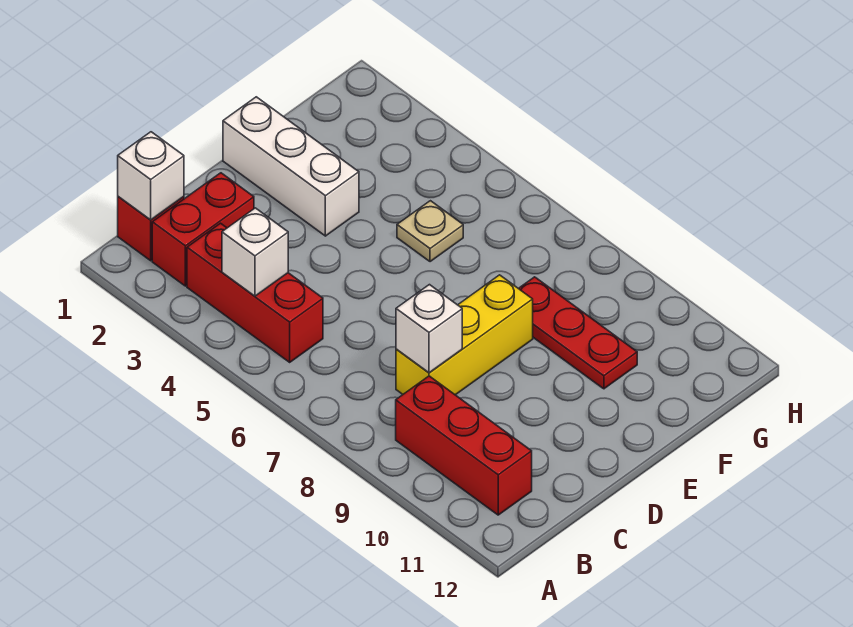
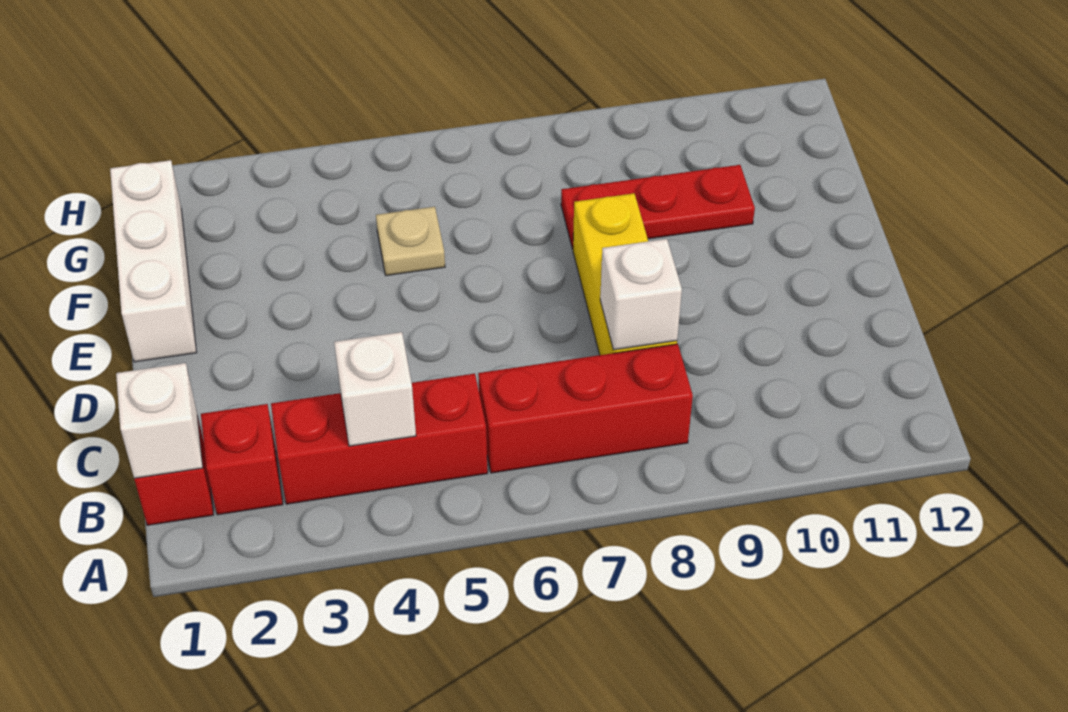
red 1x2 brick [152,173,254,286] -> red 1x1 brick [201,404,283,515]
red 1x3 brick [396,376,532,515] -> red 1x3 brick moved to [478,344,693,473]
white 1x3 brick [223,97,359,236] -> white 1x3 brick turned to [110,160,197,362]

